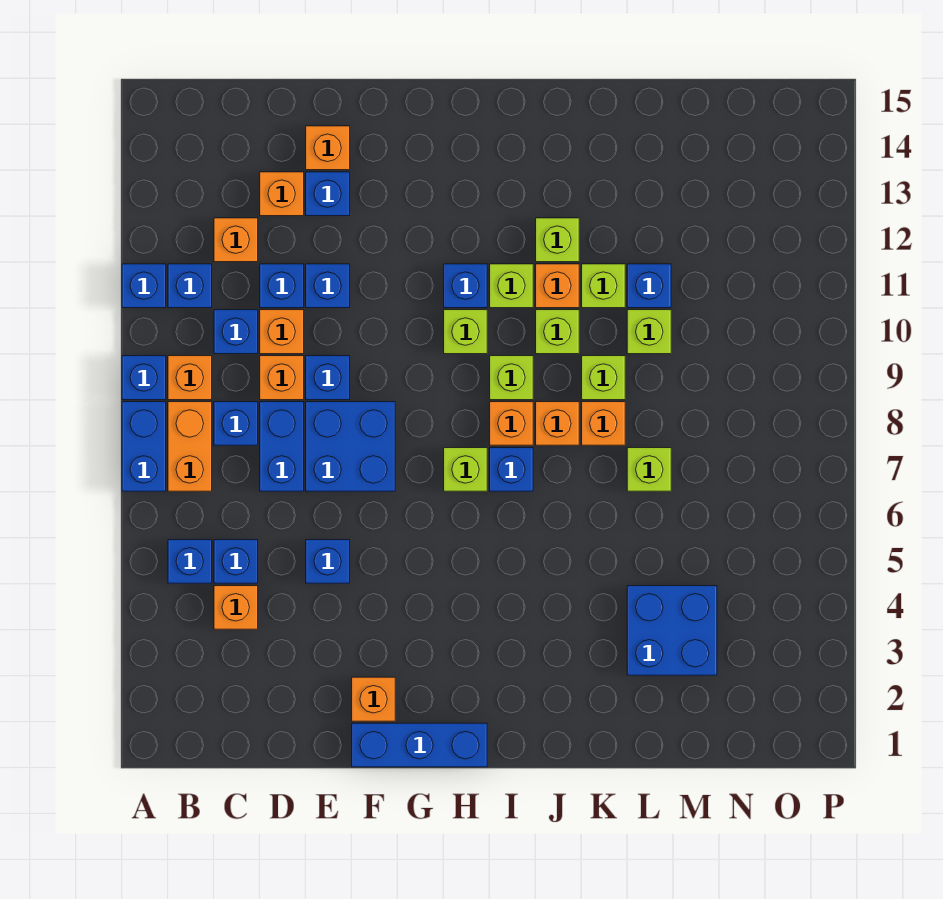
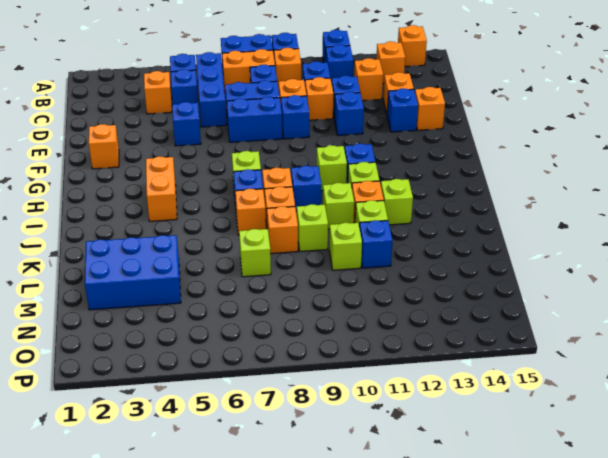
none -> orange 1x1 brick [398,25,427,66]
none -> orange 1x1 brick [376,41,405,83]
blue 2x2 brick [306,402,395,491] -> blue 1x2 brick [227,97,282,142]
blue 1x3 brick [352,723,487,767] -> blue 1x3 brick moved to [196,52,227,127]
none -> orange 1x2 brick [146,156,177,221]
lime 1x1 brick [490,356,533,400] -> blue 1x1 brick [291,166,321,211]
none -> orange 1x1 brick [235,189,266,235]
blue 2x2 brick [627,586,717,675] -> blue 2x3 brick [85,235,181,310]

